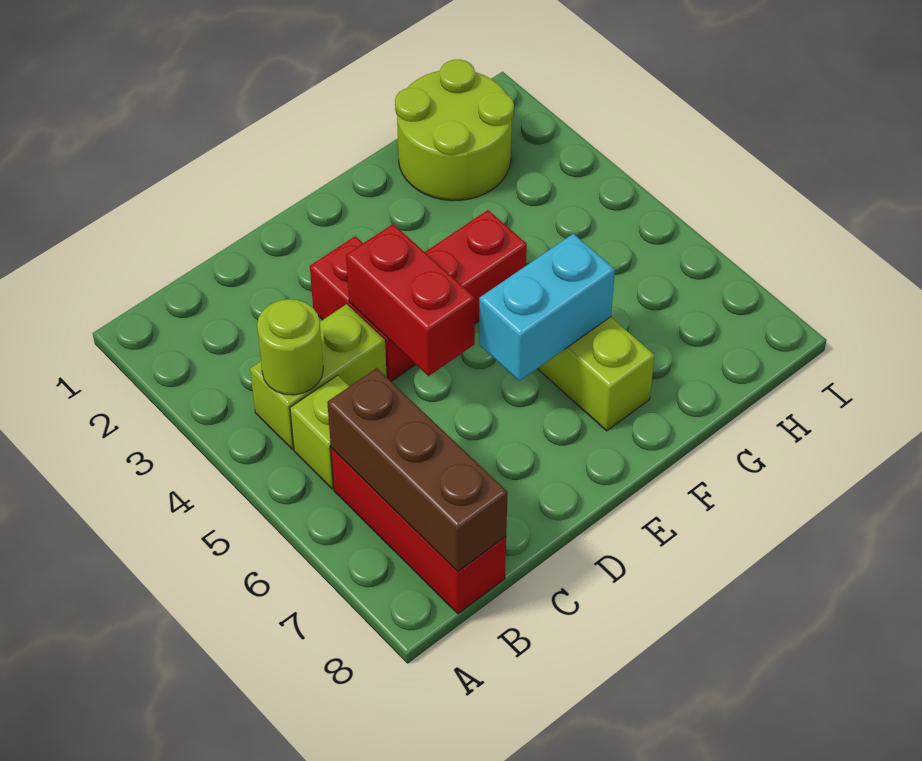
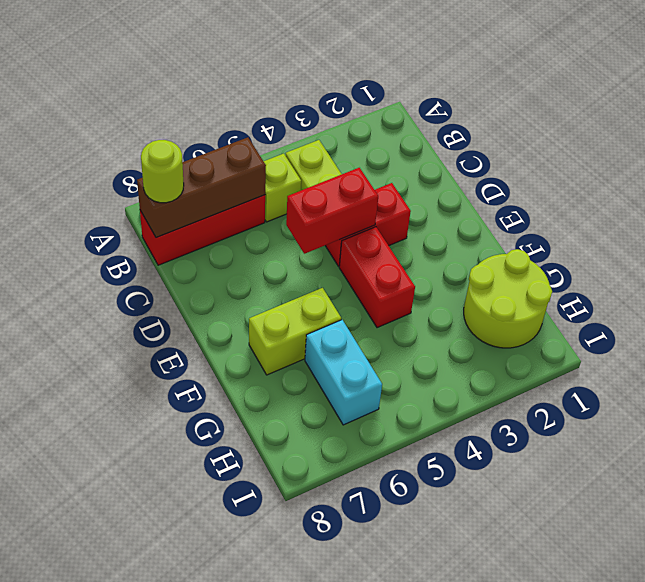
lime 1x1 round brick [257,299,323,395] -> lime 1x1 round brick moved to [141,140,184,203]
cyan 1x2 brick [479,234,615,381] -> cyan 1x2 brick moved to [305,320,382,425]

